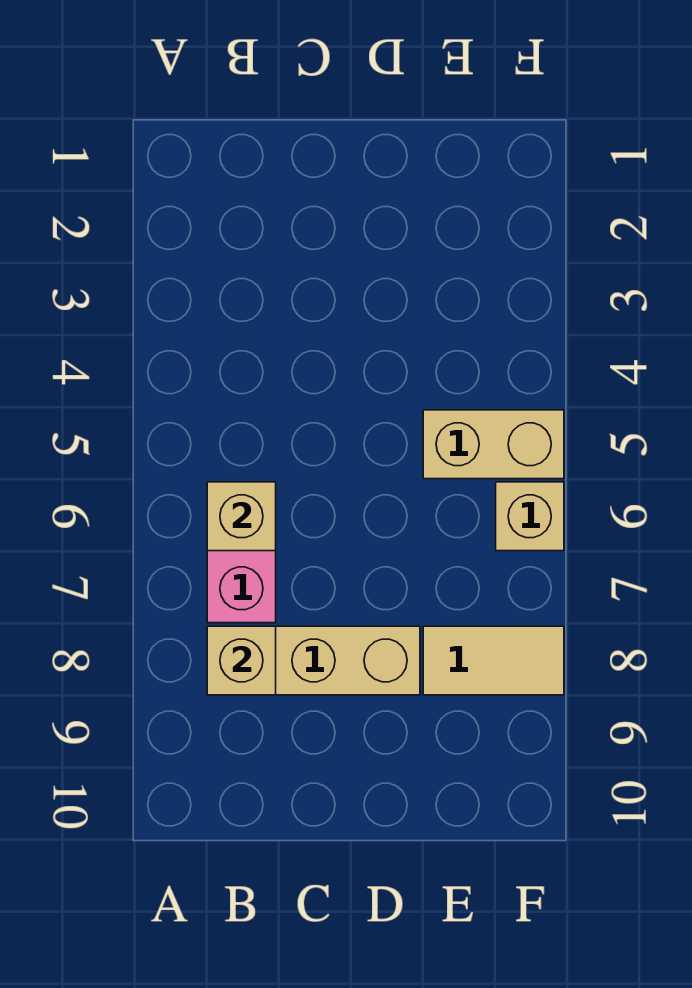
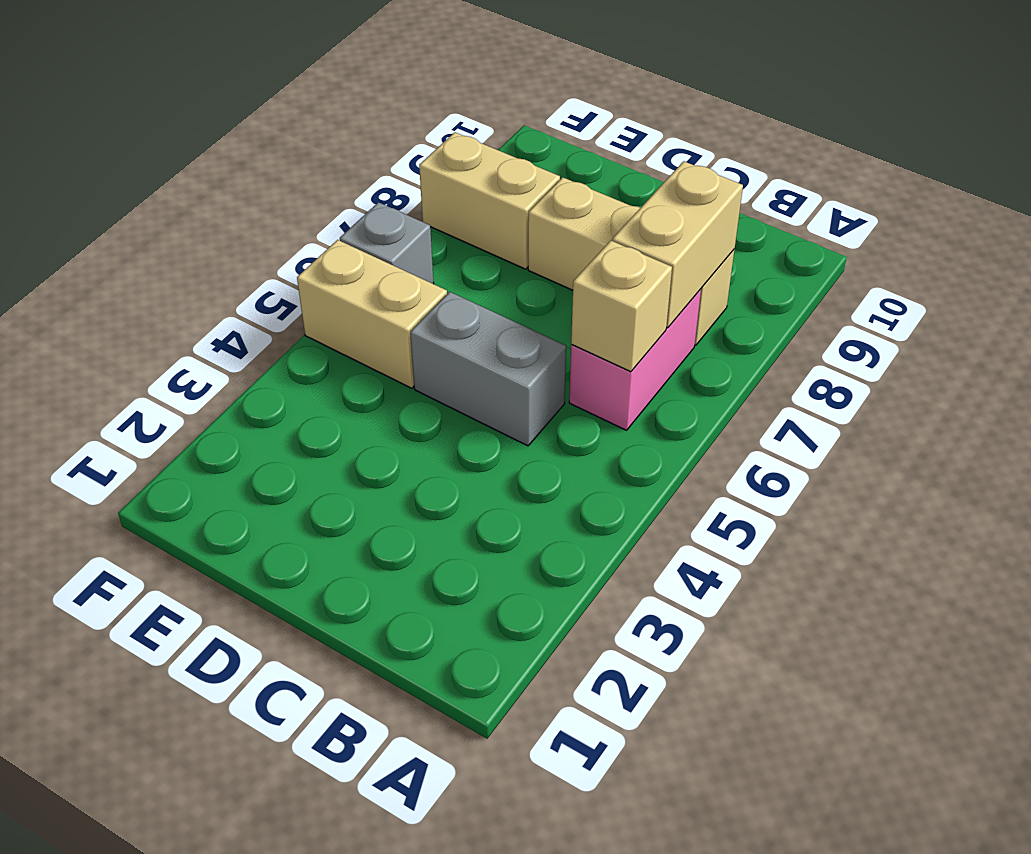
tan 1x1 brick [207,626,276,695] -> tan 1x2 brick [612,161,743,328]
none -> grey 1x2 brick [410,292,566,446]
tan 1x2 tile [423,626,564,695] -> tan 1x2 brick [419,132,560,269]
tan 1x1 brick [496,482,564,551] -> grey 1x1 brick [340,202,434,284]

